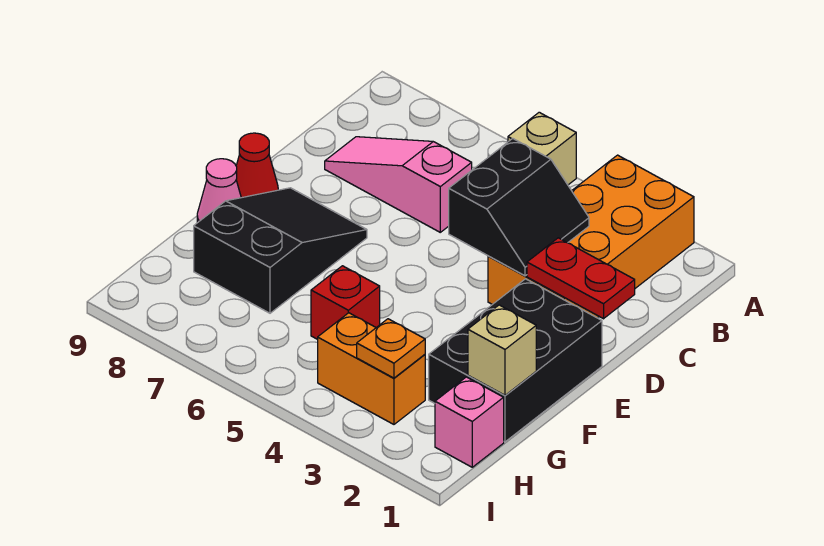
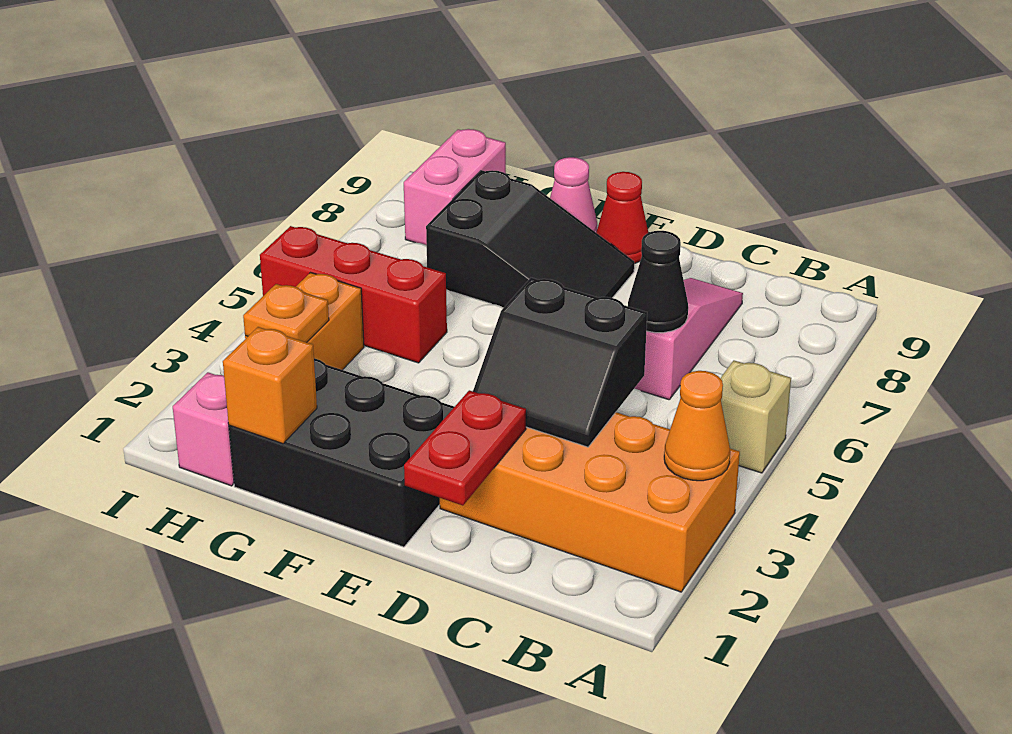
none -> orange 1x1 cone [664,371,730,481]
none -> black 1x1 cone [628,231,688,333]
tan 1x1 brick [468,305,536,395] -> orange 1x1 brick [223,327,317,444]
red 1x1 brick [311,266,380,339] -> red 1x3 brick [260,226,447,363]
none -> pink 1x2 brick [404,129,506,245]

